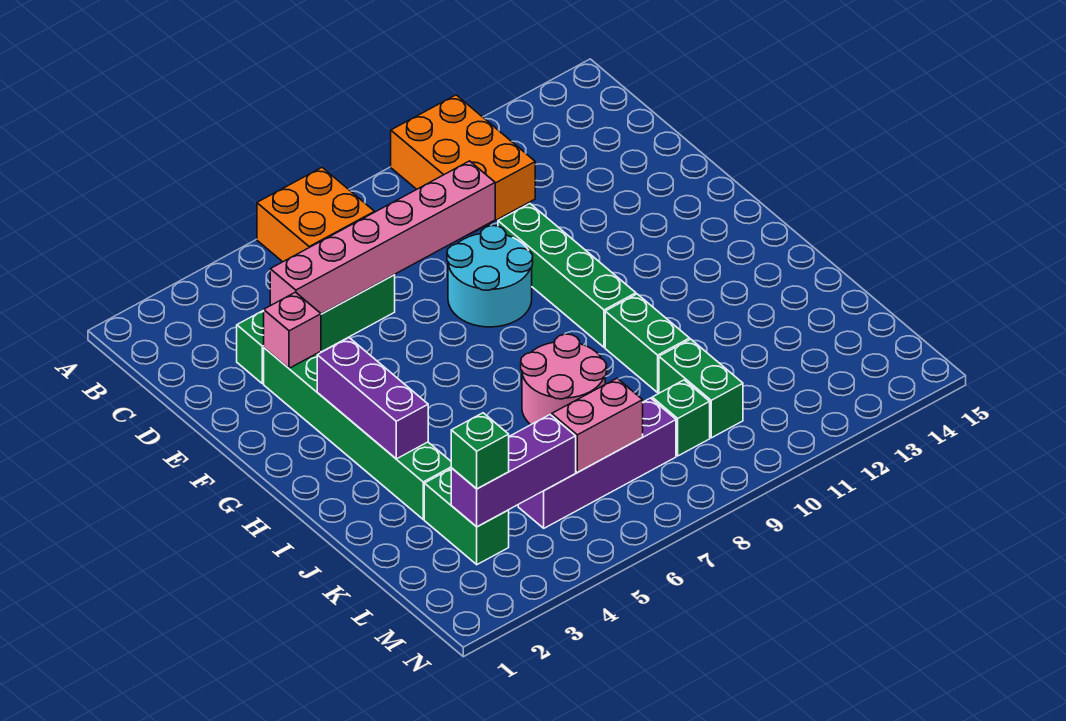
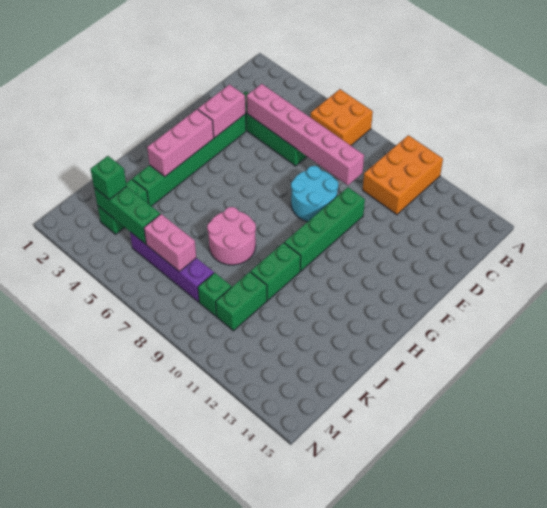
pink 1x1 brick [264,292,321,368] -> pink 1x2 brick [198,85,246,138]
purple 1x3 brick [317,338,428,459] -> pink 1x3 brick [147,109,214,176]
purple 1x3 brick [451,415,576,527] -> green 1x3 brick [94,187,160,244]

